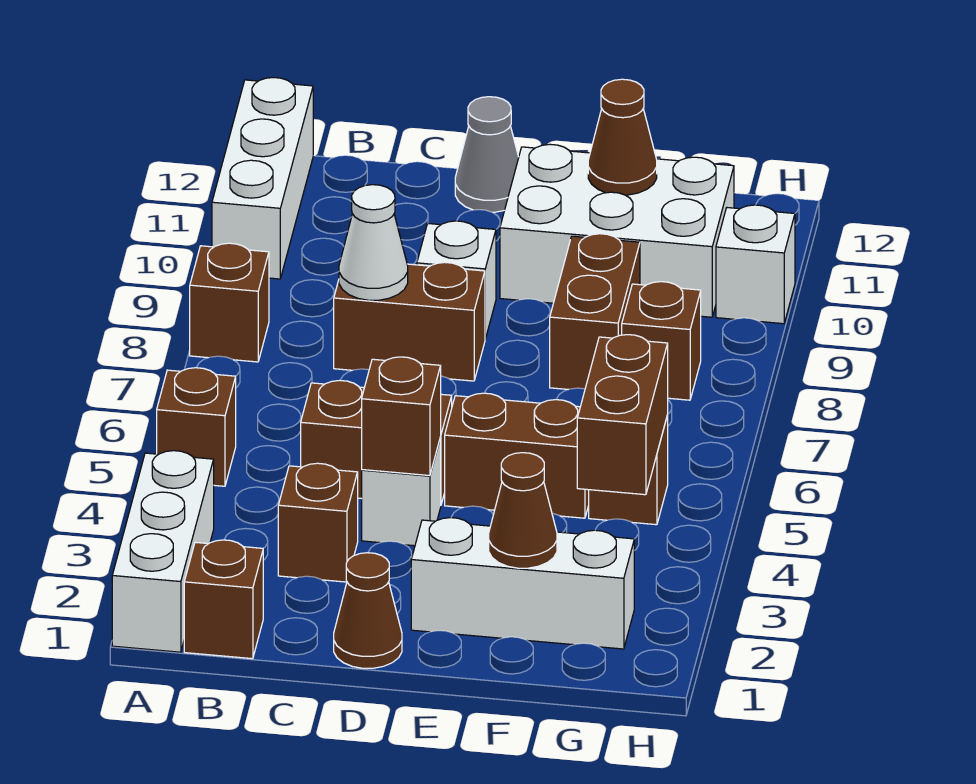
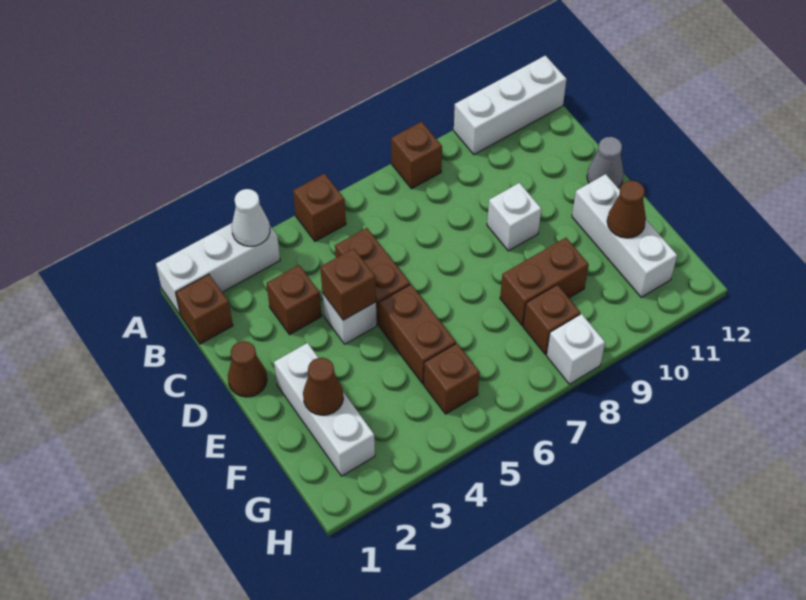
brown 1x2 brick [334,262,485,381] -> none
white 1x1 cone [339,185,408,300] -> white 1x1 cone moved to [232,189,270,246]
white 2x3 brick [500,144,734,317] -> white 1x3 brick [572,174,677,297]
brown 1x2 brick [577,335,668,495] -> none
white 1x1 brick [716,205,795,324] -> white 1x1 brick moved to [547,314,605,384]

